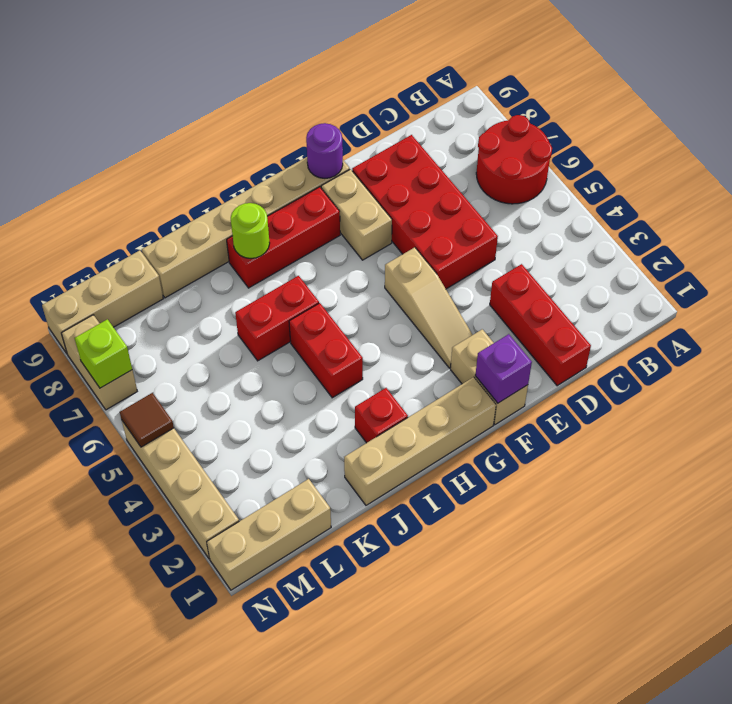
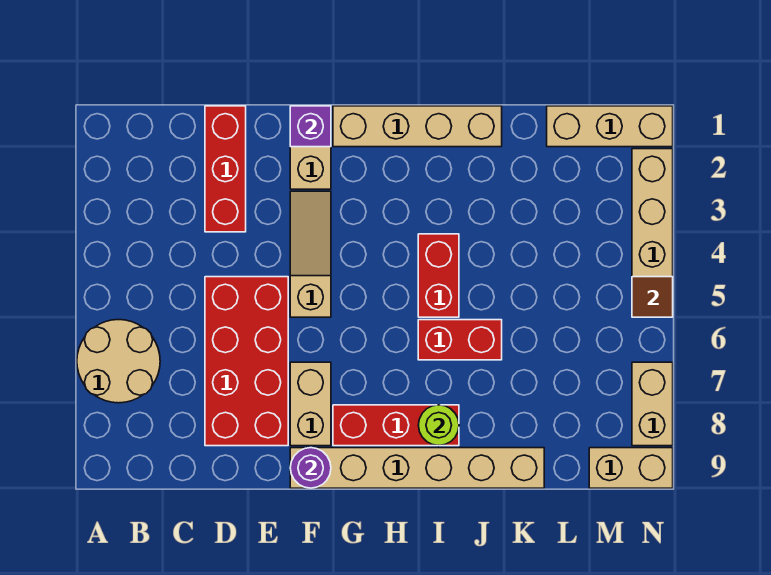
red 2x2 round brick [476,115,552,204] -> tan 2x2 round brick [77,320,160,403]
red 1x1 brick [355,388,408,443] -> none
tan 1x3 brick [42,250,163,353] -> tan 1x2 brick [589,448,673,488]
lime 1x1 brick [75,319,132,388] -> none

